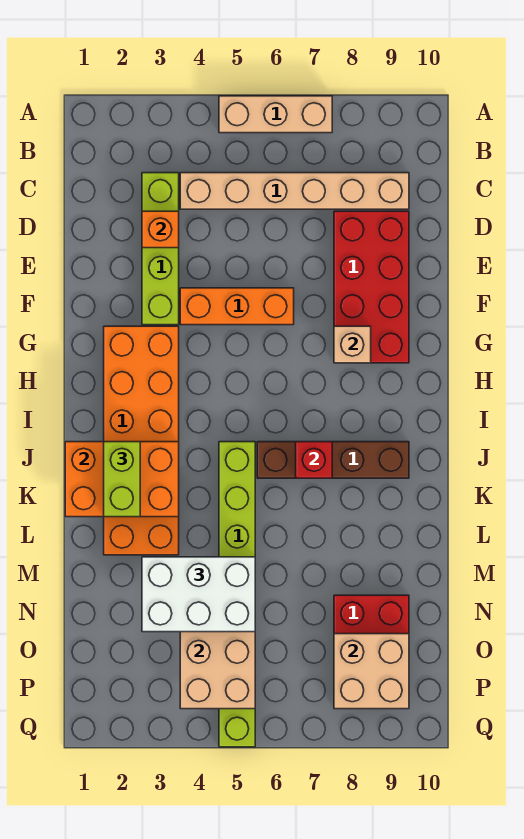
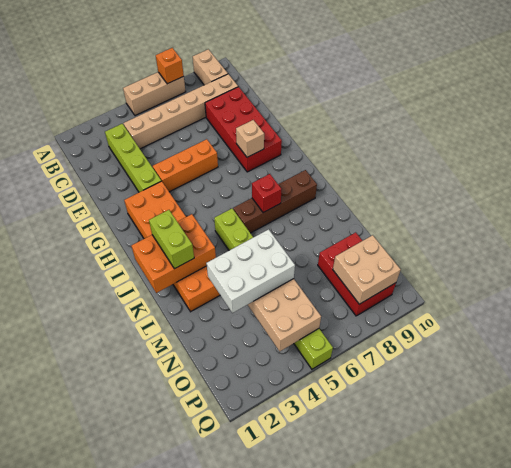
none -> tan 1x2 brick [193,49,228,85]
orange 1x1 brick [142,211,179,248] -> orange 1x1 brick moved to [156,48,184,84]

